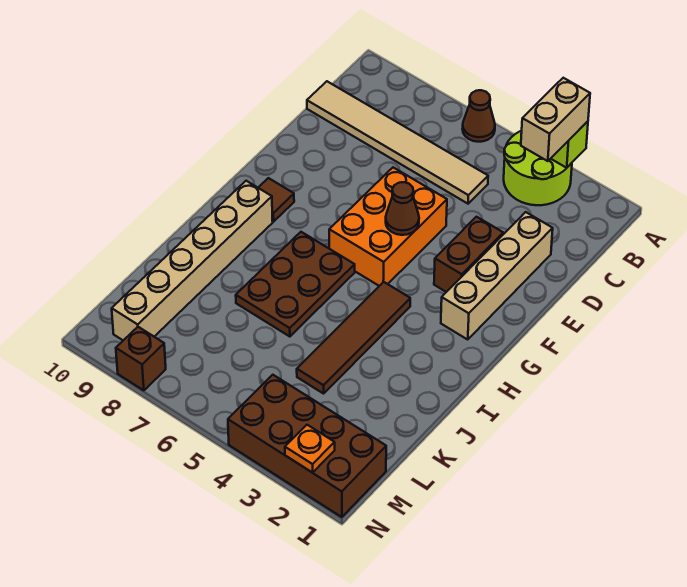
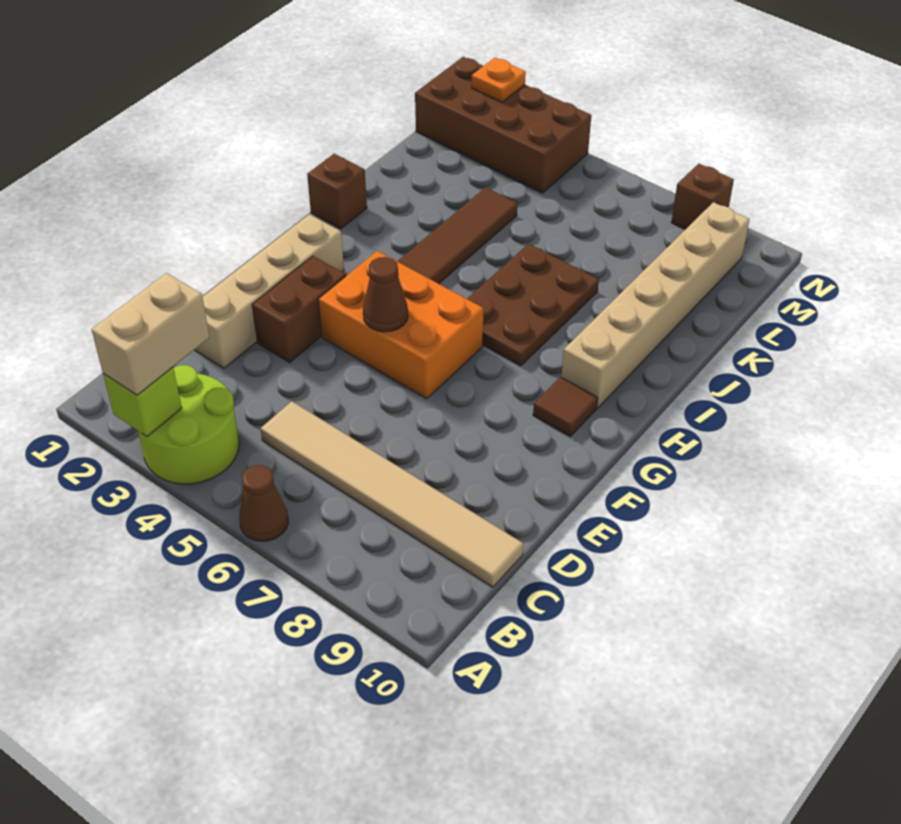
orange 2x3 brick [329,167,447,286] -> orange 2x3 brick turned to [318,251,483,399]
none -> brown 1x1 brick [307,154,367,229]

